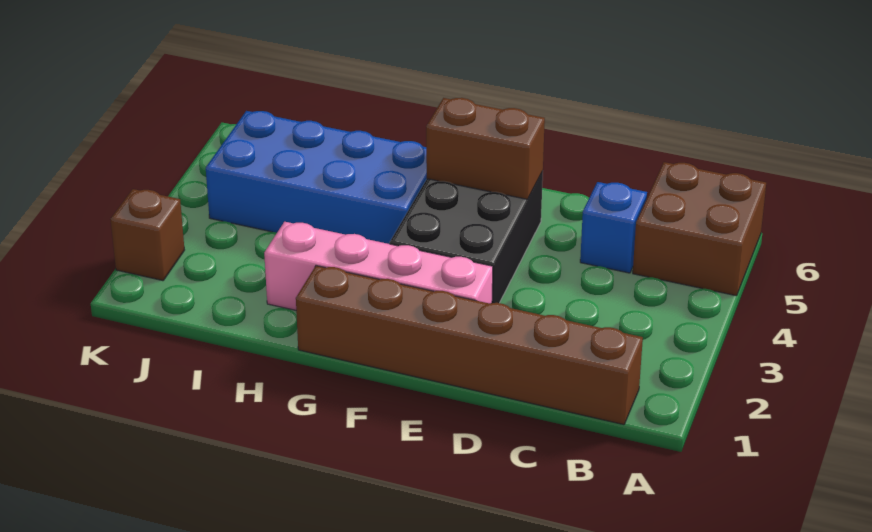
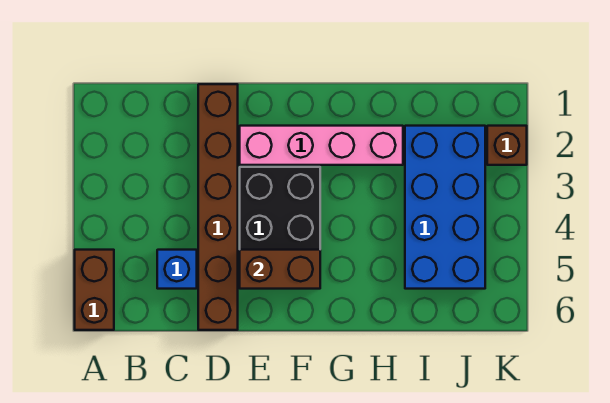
brown 2x2 brick [633,162,766,296] -> brown 1x2 brick [75,250,114,330]
brown 1x6 brick [296,266,643,425] -> brown 1x6 brick turned to [198,84,238,330]
blue 2x4 brick [206,111,427,244] -> blue 2x4 brick turned to [405,126,485,289]

